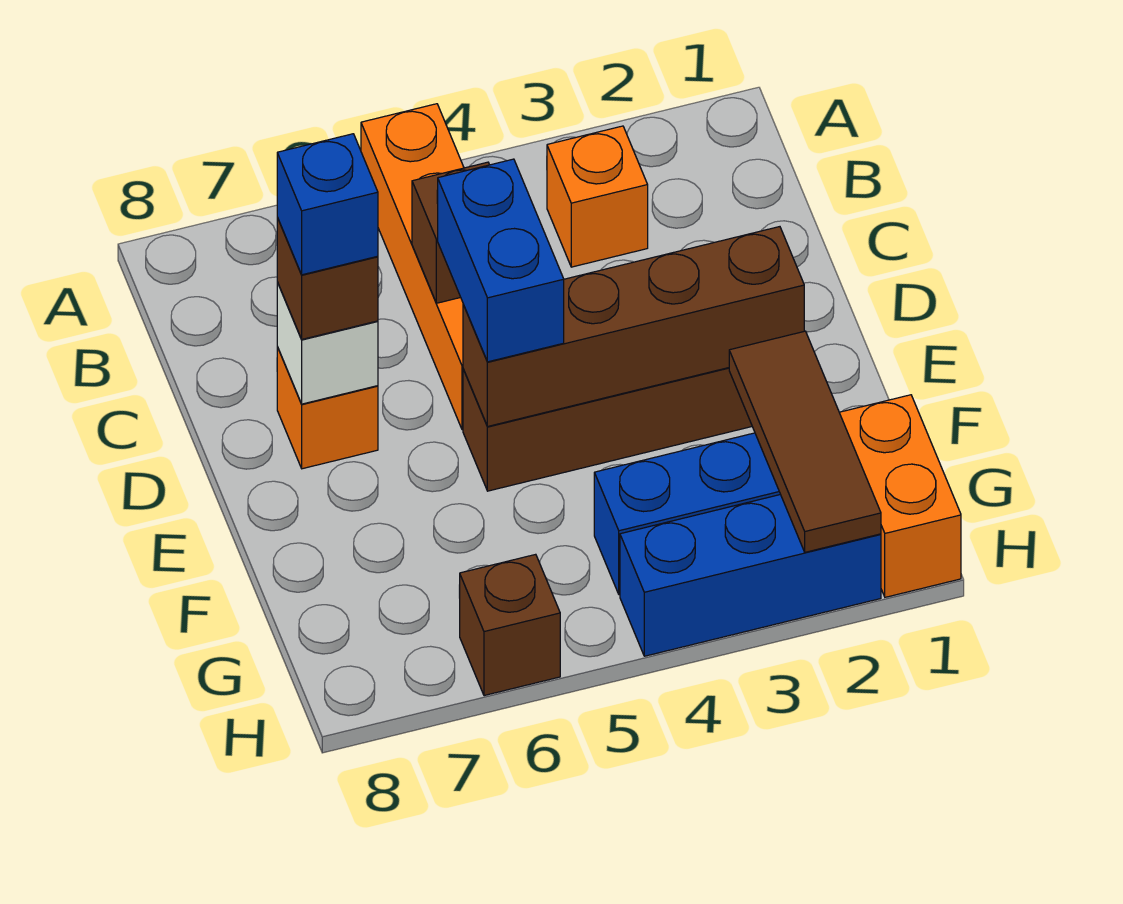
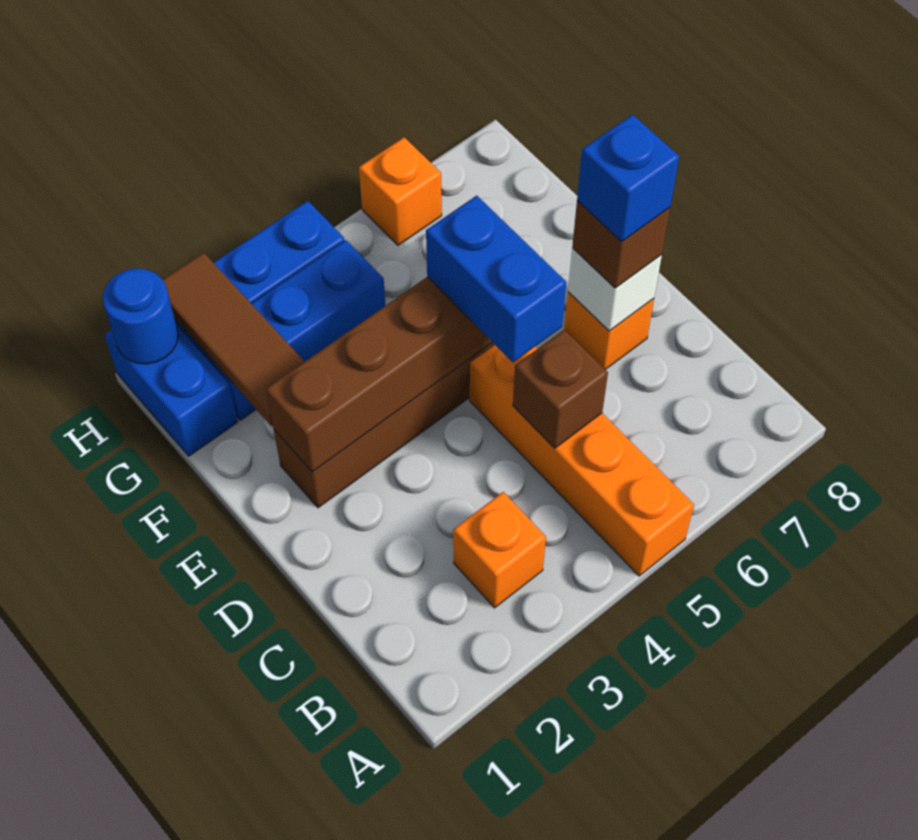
orange 1x2 brick [839,395,961,597] -> blue 1x2 brick [105,325,238,456]
none -> blue 1x1 round brick [103,269,178,364]
brown 1x1 brick [459,554,560,696] -> orange 1x1 brick [359,137,442,245]

